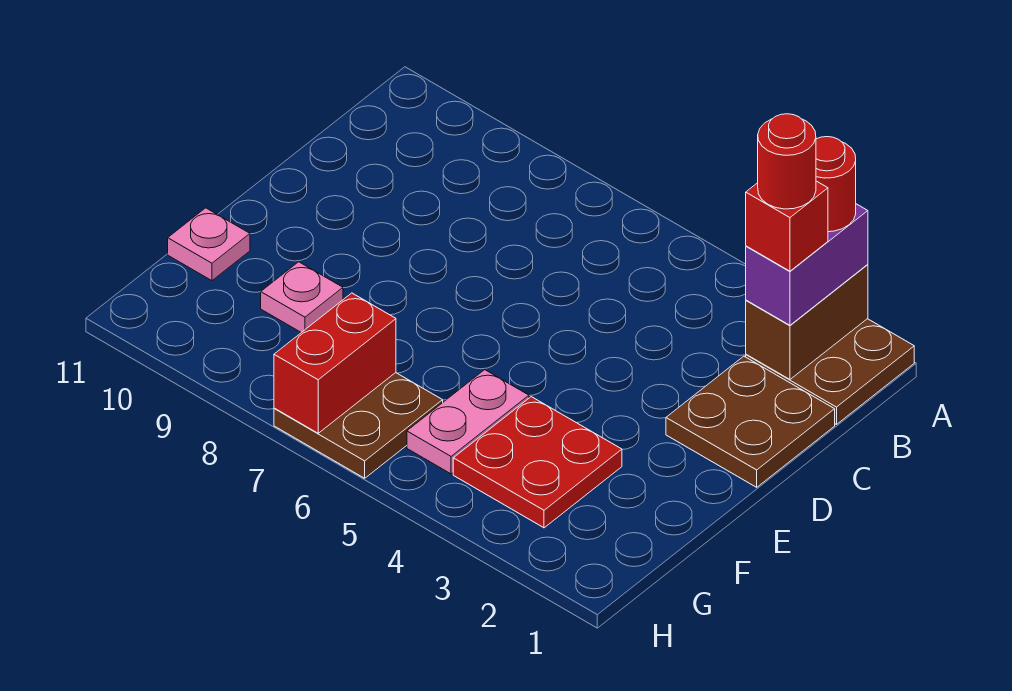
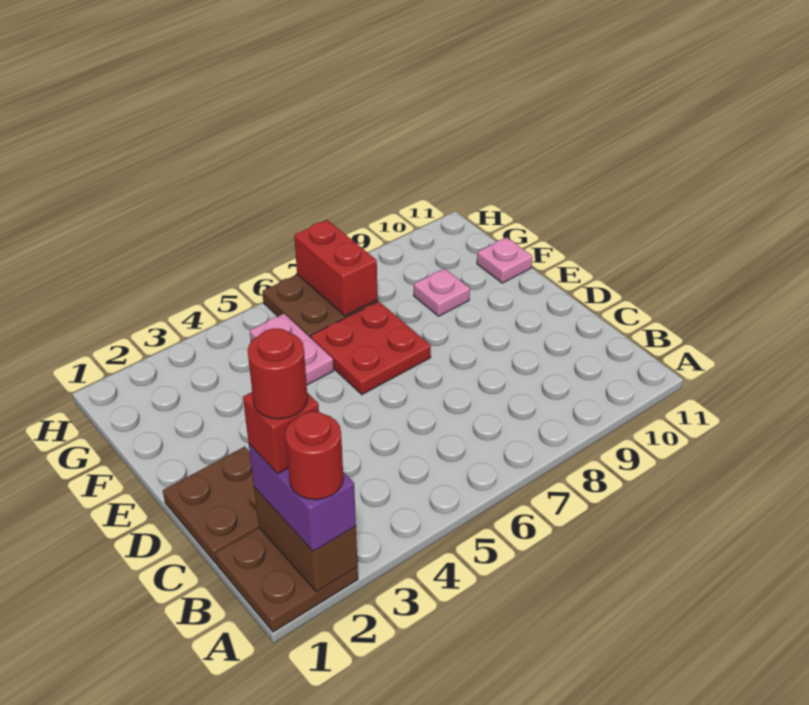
red 2x2 plate [453,397,622,528] -> red 2x2 plate moved to [311,301,431,395]

